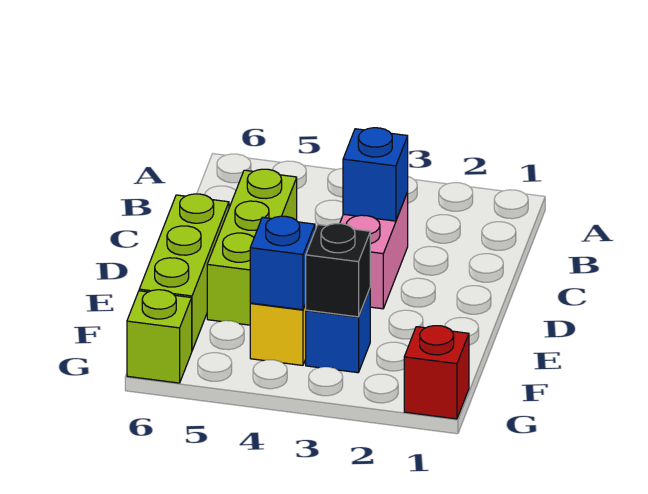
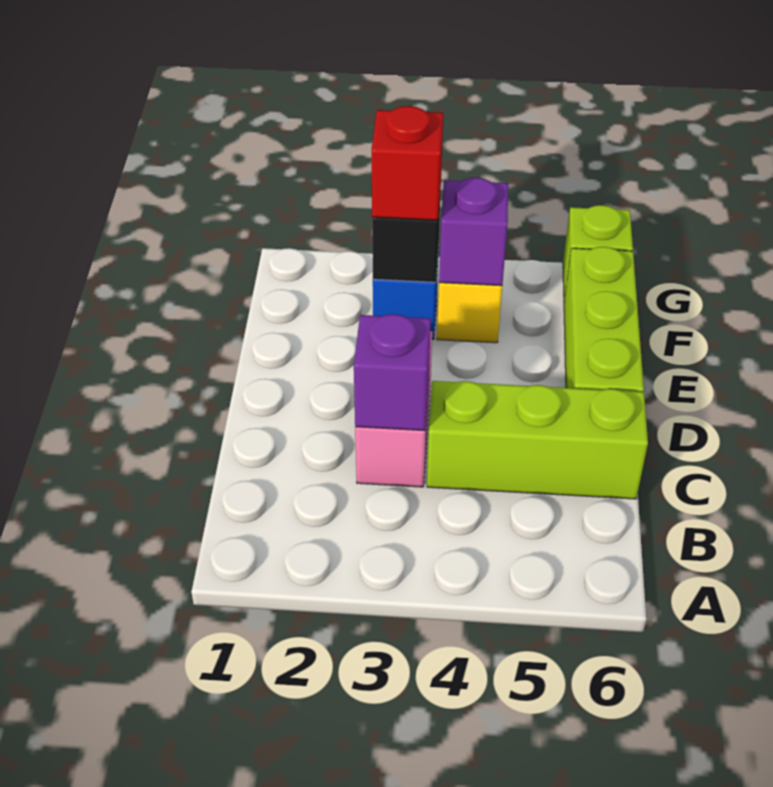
blue 1x1 brick [343,128,408,221] -> purple 1x1 brick [354,314,431,431]
lime 1x3 brick [207,169,297,325] -> lime 1x3 brick turned to [427,381,648,499]
blue 1x1 brick [250,216,315,310] -> purple 1x1 brick [439,178,508,286]
red 1x1 brick [404,326,469,419] -> red 1x1 brick moved to [372,106,443,220]

